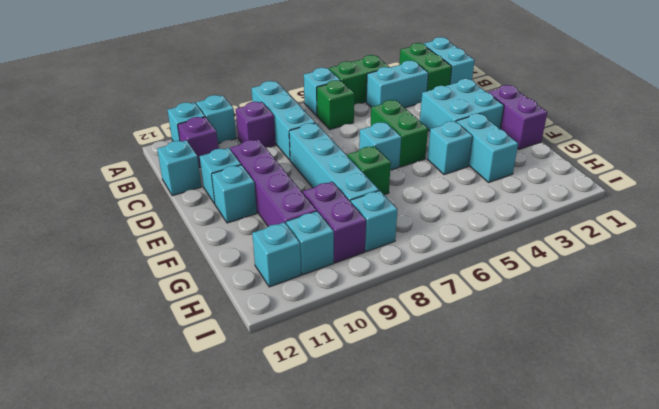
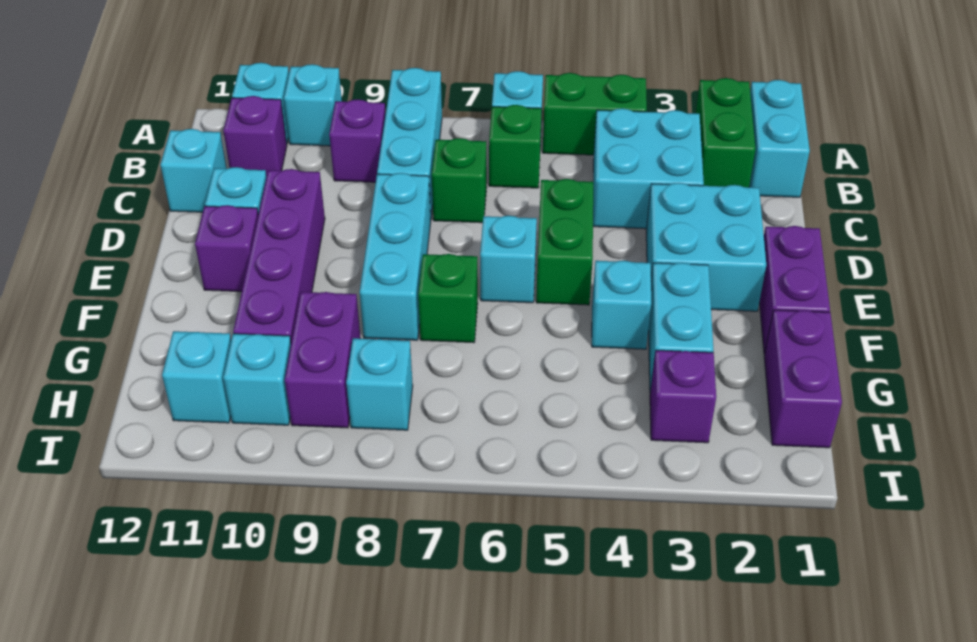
cyan 1x2 brick [366,61,428,108] -> cyan 2x2 brick [593,108,704,229]
none -> green 1x1 brick [432,138,487,223]
cyan 1x4 brick [289,123,379,202] -> cyan 1x3 brick [360,173,431,340]
cyan 1x1 brick [212,165,257,223] -> purple 1x1 brick [195,205,258,292]
none -> purple 1x2 brick [764,310,842,448]
none -> purple 1x1 brick [650,350,716,443]

